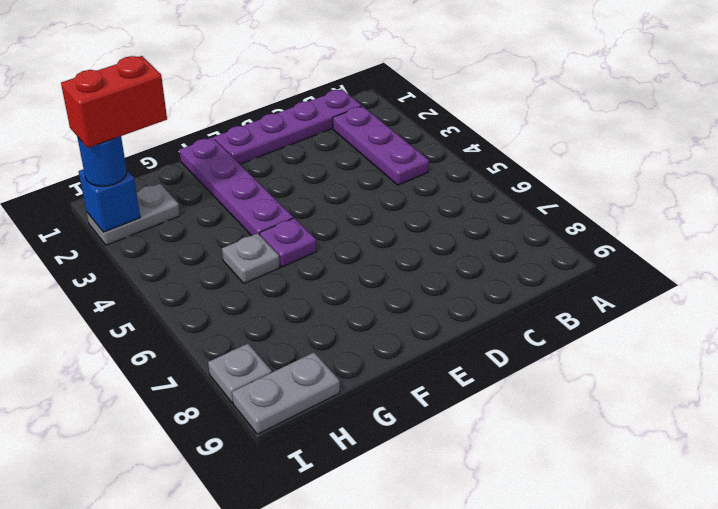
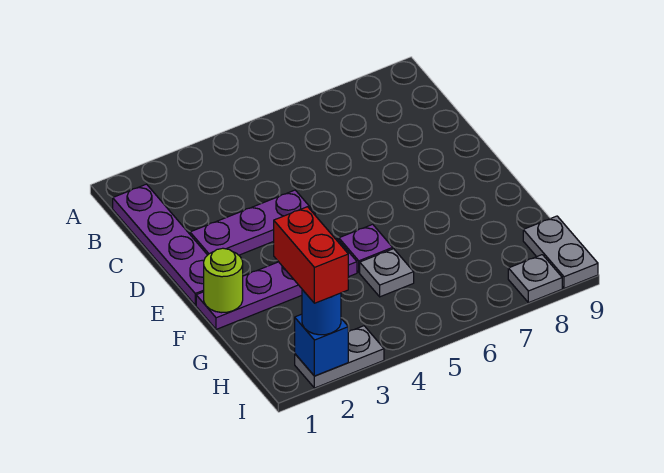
purple 1x3 plate [333,106,429,185] -> purple 1x3 plate moved to [190,190,315,255]
none -> lime 1x1 round brick [204,248,243,313]
grey 1x2 plate [87,184,180,245] -> grey 1x2 plate turned to [295,326,384,388]

